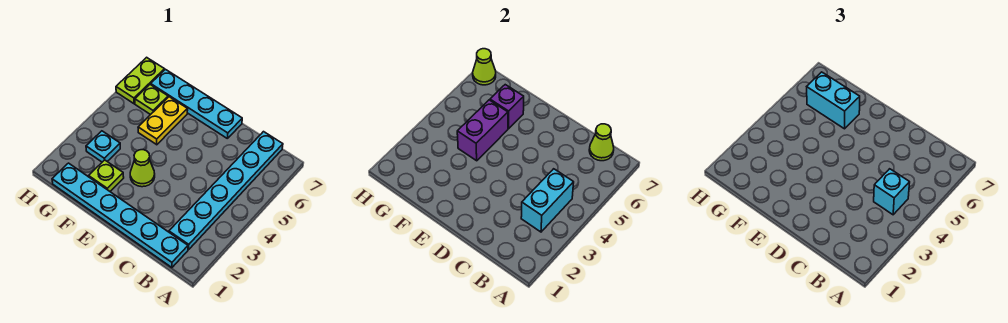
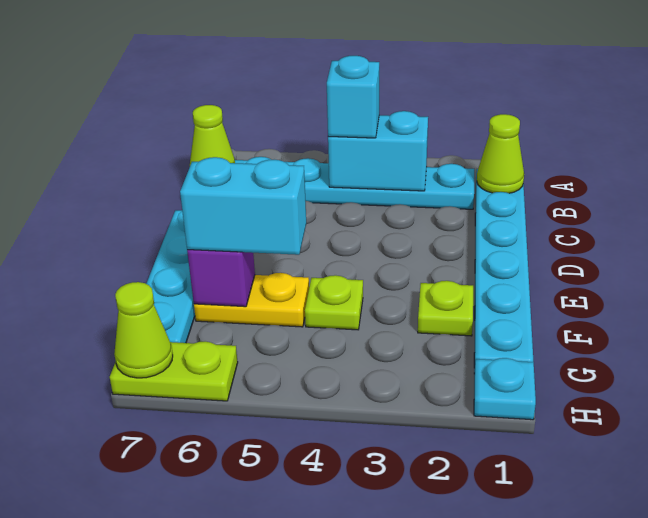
lime 1x1 cone [130,150,155,187] -> lime 1x1 cone moved to [477,114,524,193]
purple 1x2 brick [457,100,508,161] -> none
cyan 1x2 brick [807,72,860,129] -> cyan 1x2 brick turned to [180,157,306,255]
cyan 1x1 plate [86,131,120,162] -> cyan 1x1 plate moved to [474,358,536,420]
lime 1x1 plate [135,84,168,115] -> lime 1x1 plate moved to [305,275,363,330]

